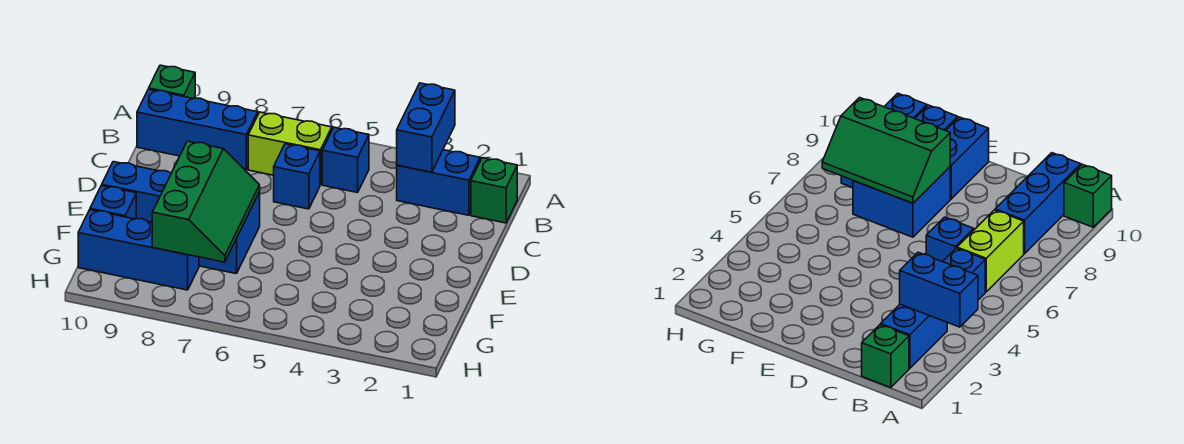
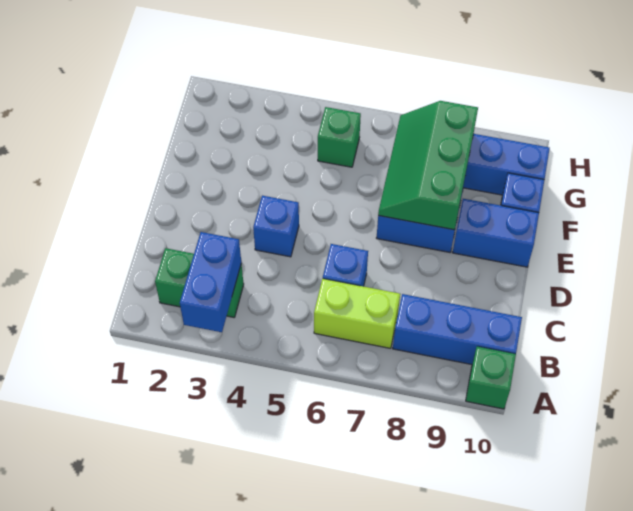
green 1x1 brick [471,158,517,223] -> green 1x1 brick moved to [318,107,361,167]
blue 1x2 brick [397,150,480,215] -> green 1x2 brick [155,248,244,317]
blue 1x1 brick [322,127,369,193] -> blue 1x1 brick moved to [253,196,299,257]

